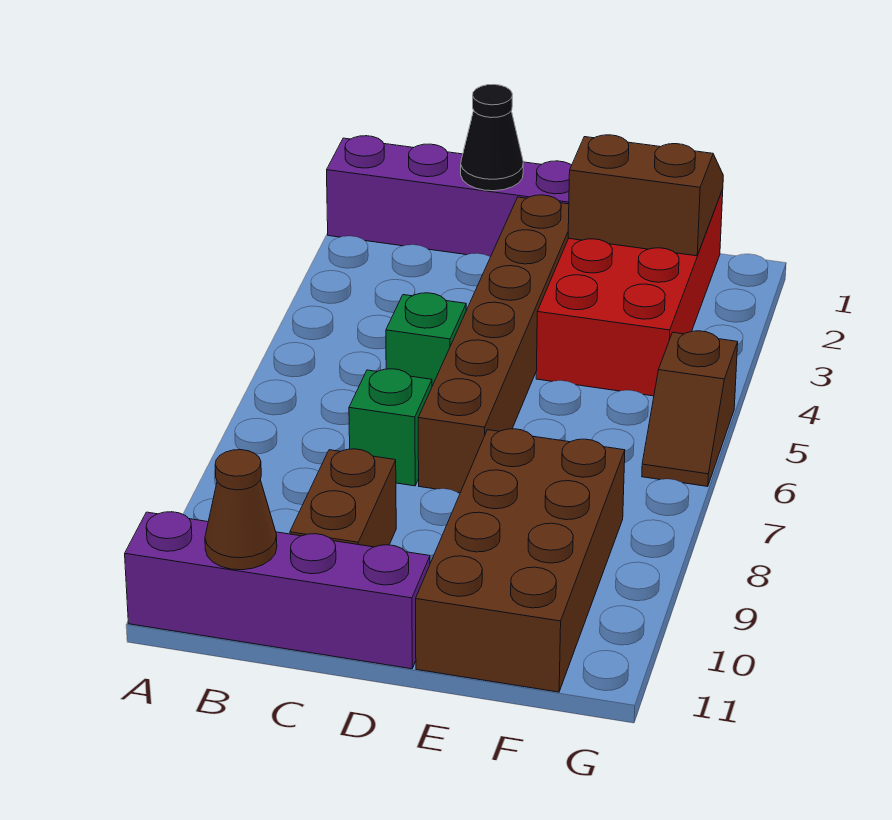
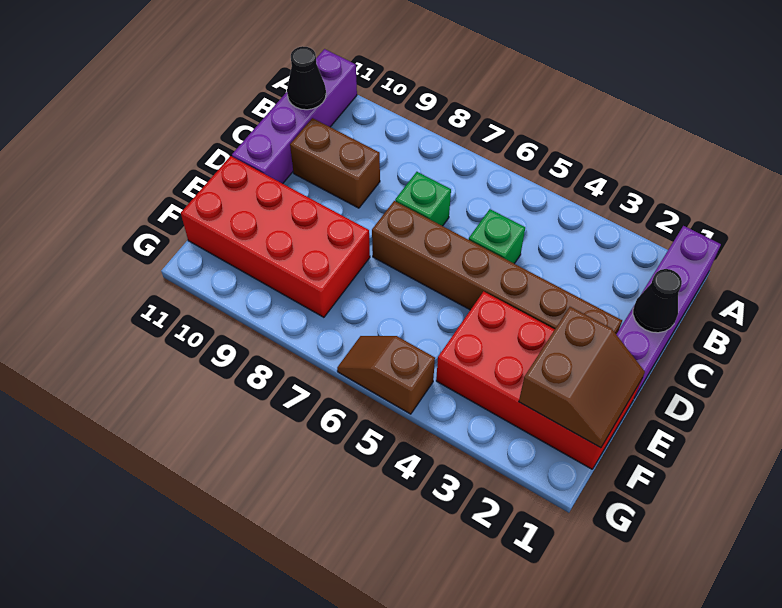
brown 1x1 cone [205,450,277,570] -> black 1x1 cone [287,46,326,110]
brown 2x4 brick [416,429,625,692] -> red 2x4 brick [181,156,370,317]

